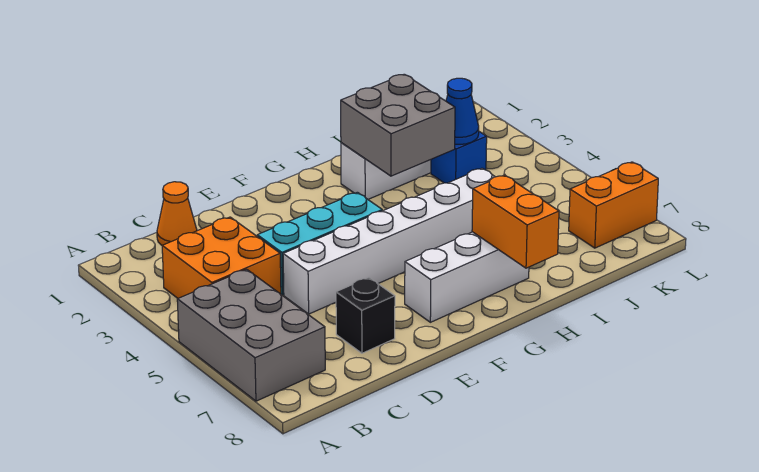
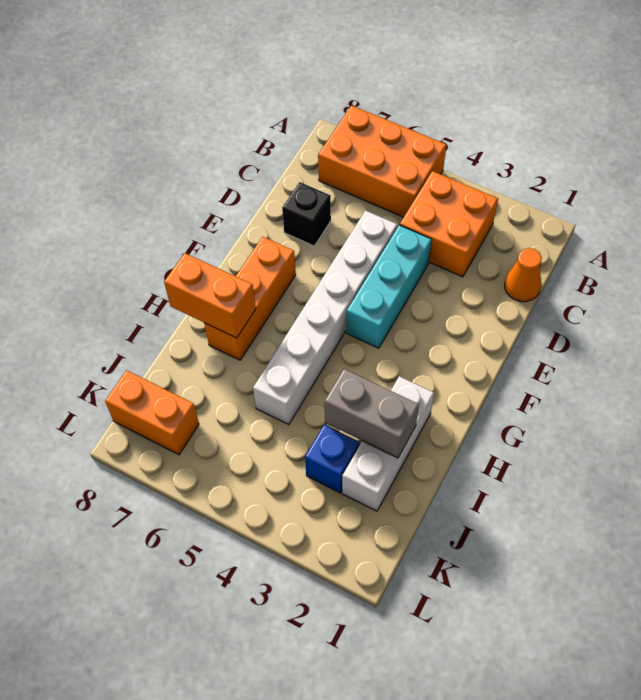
grey 2x3 brick [177,269,325,401] -> orange 2x3 brick [318,105,446,217]
white 1x3 brick [405,232,529,322] -> orange 1x3 brick [204,237,296,360]
grey 2x2 brick [341,74,455,176] -> grey 1x2 brick [325,369,419,458]
blue 1x1 cone [446,78,479,144] -> none
orange 1x2 brick [569,162,658,248] -> orange 1x2 brick turned to [105,370,199,455]

